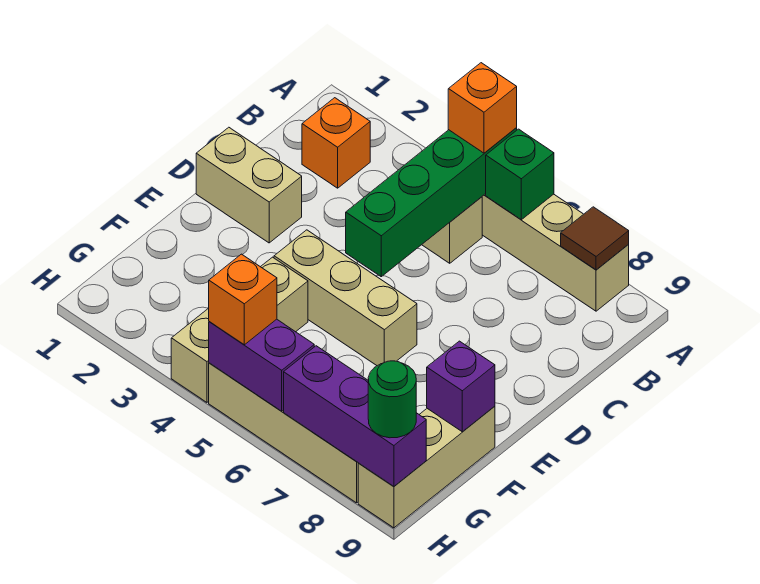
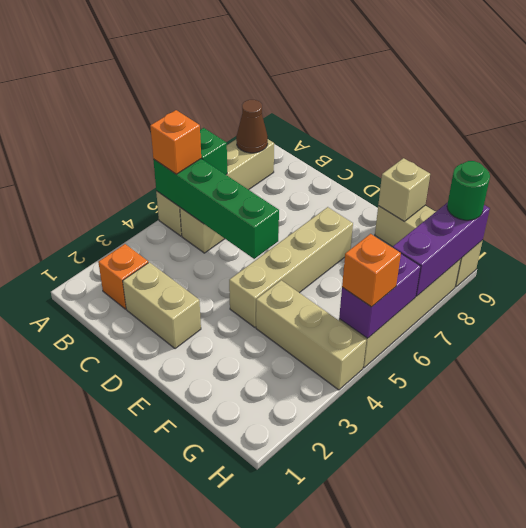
brown 1x1 tile [561,207,629,270] -> brown 1x1 cone [236,100,268,153]
tan 1x2 brick [196,127,302,243] -> tan 1x2 brick turned to [123,262,201,349]
tan 1x3 brick [274,230,417,366] -> tan 1x4 brick [229,207,353,327]
purple 1x1 brick [427,341,495,432] -> tan 1x1 brick [378,158,430,221]

